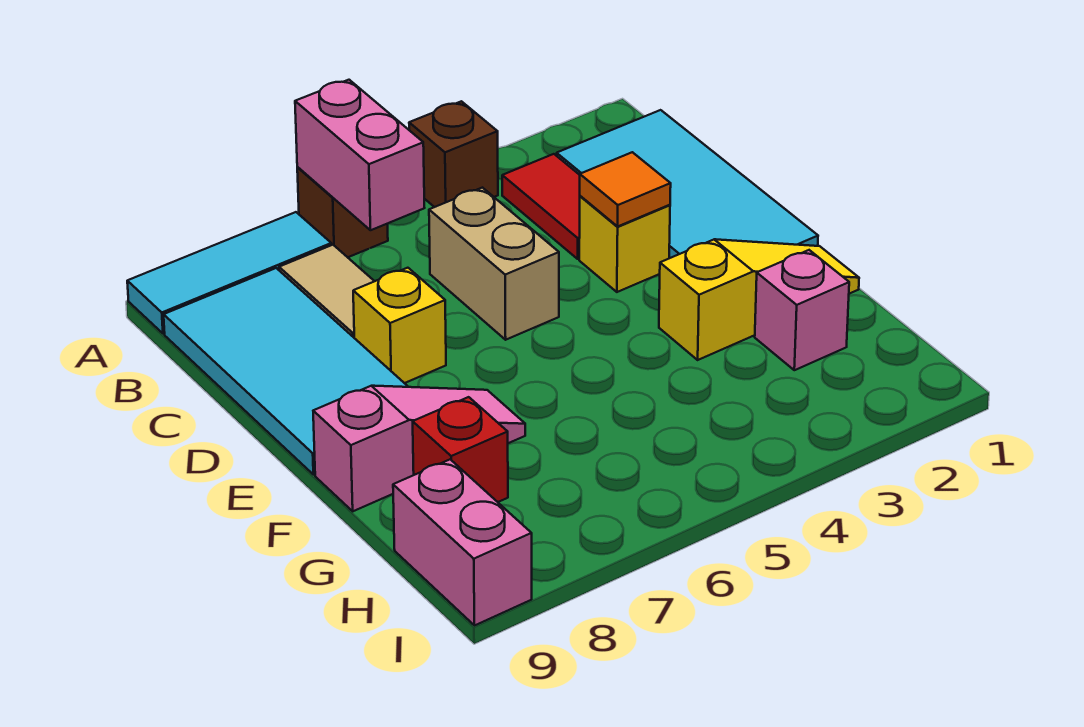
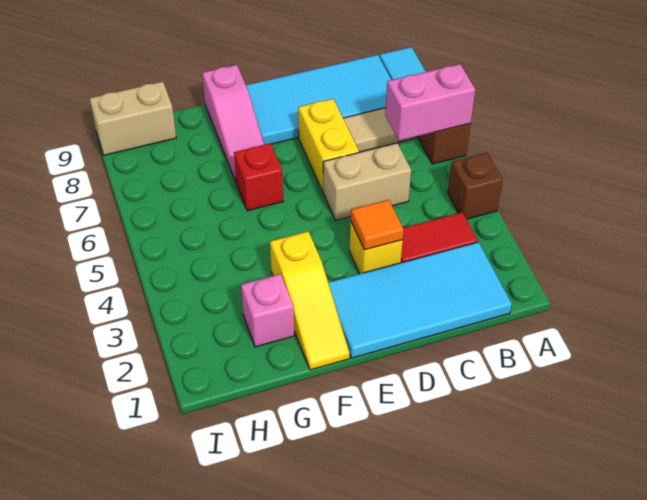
yellow 1x1 brick [353,268,446,383] -> yellow 1x2 brick [298,99,359,191]
red 1x1 brick [413,397,508,502] -> red 1x1 brick moved to [234,143,283,211]
pink 1x2 brick [393,459,532,626] -> tan 1x2 brick [89,82,176,155]

